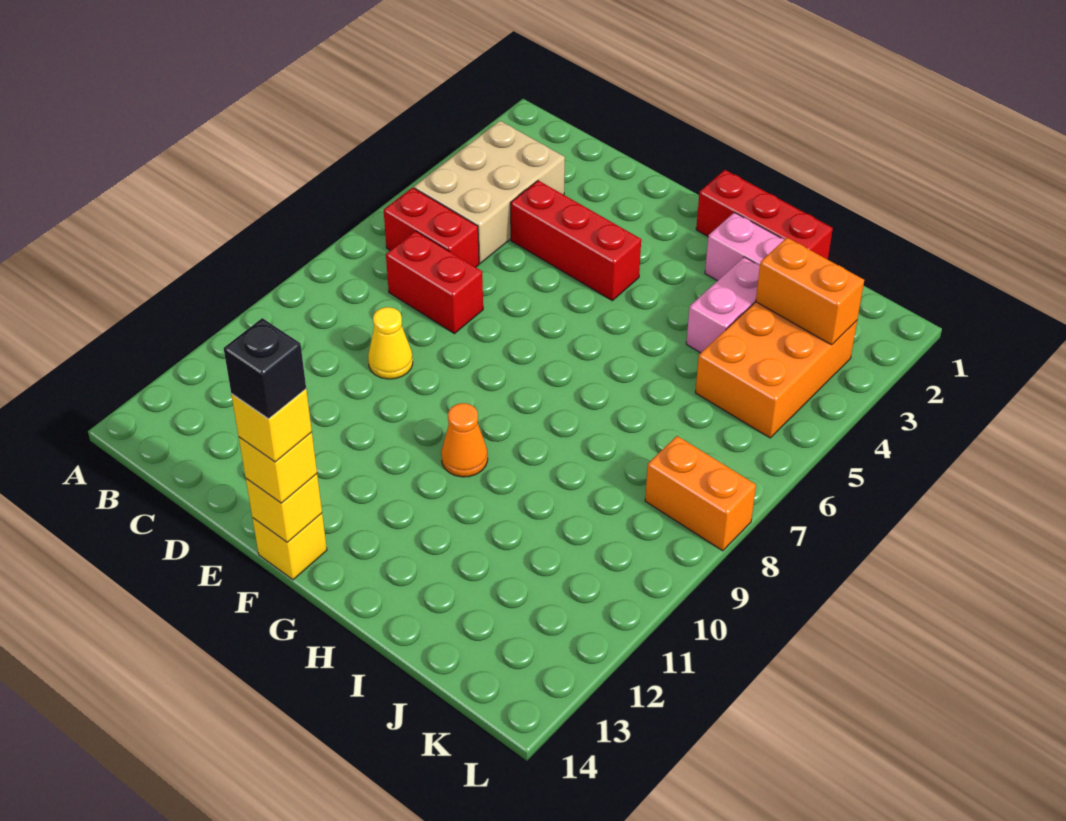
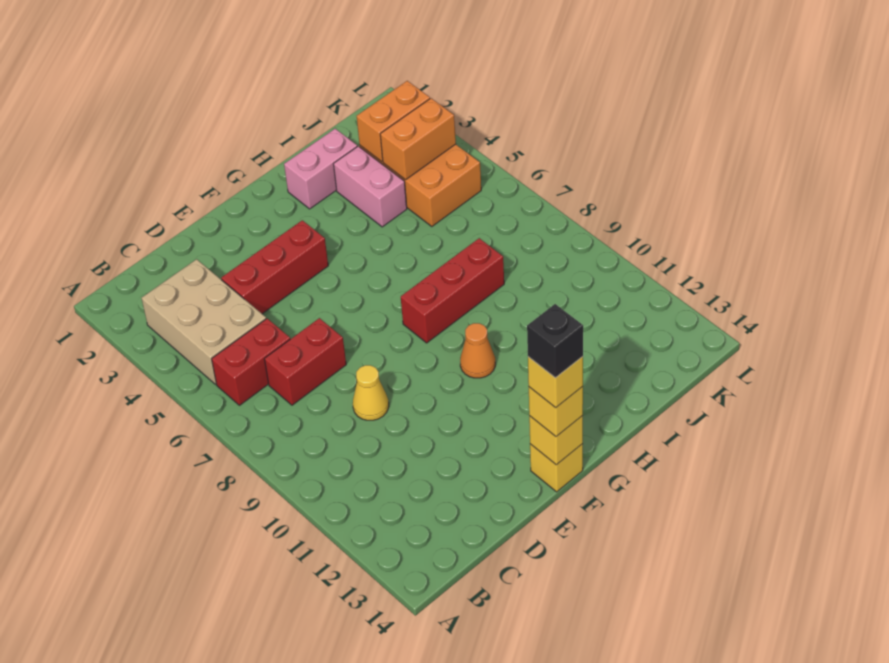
red 1x3 brick [696,170,833,260] -> red 1x3 brick moved to [401,238,504,343]
orange 1x2 brick [645,436,756,551] -> orange 1x2 brick moved to [380,98,456,180]

